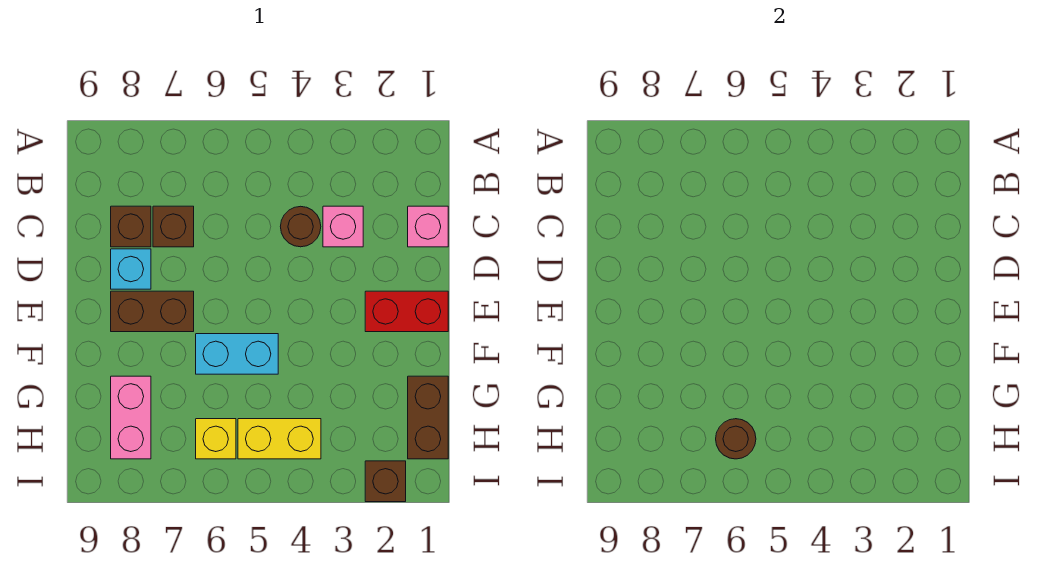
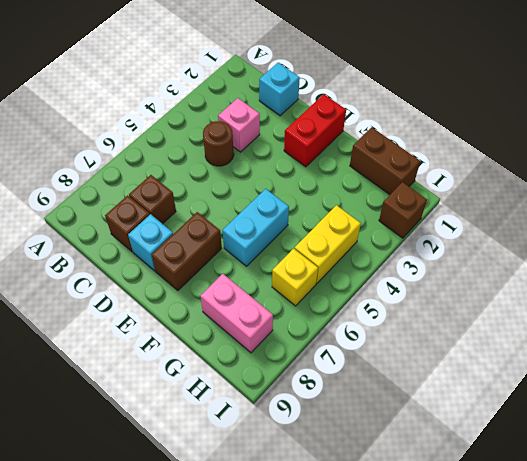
pink 1x1 brick [408,206,448,247] -> cyan 1x1 brick [259,63,300,116]
brown 1x1 round brick [716,419,756,459] -> none

